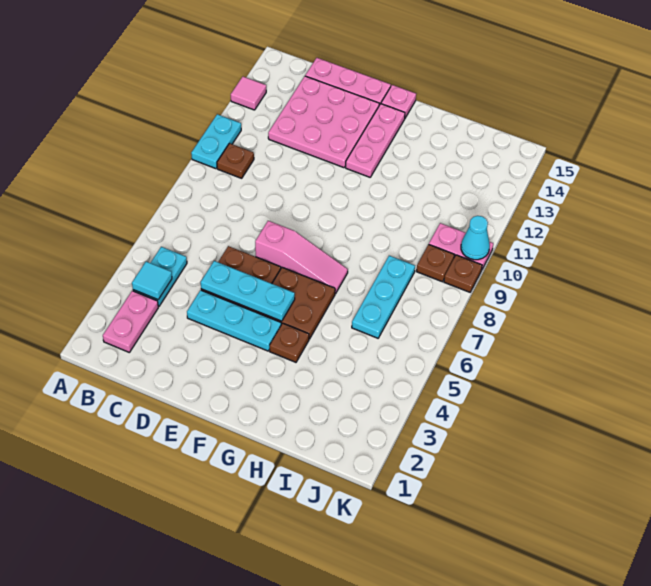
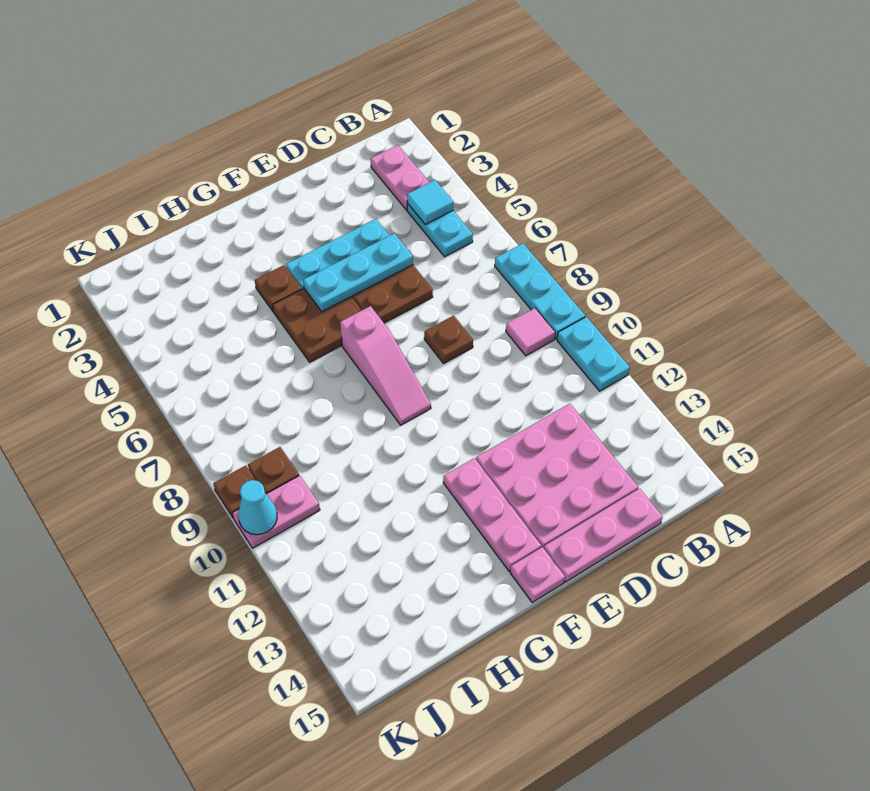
pink 1x1 tile [231,77,266,110] -> pink 1x1 tile moved to [506,308,555,356]
brown 1x1 plate [217,143,254,178] -> brown 1x1 plate moved to [424,316,473,363]
pink 1x3 slope [255,221,348,294] -> pink 1x3 slope turned to [340,306,431,425]
cyan 1x3 plate [352,256,415,338] -> cyan 1x3 plate moved to [495,244,585,339]

